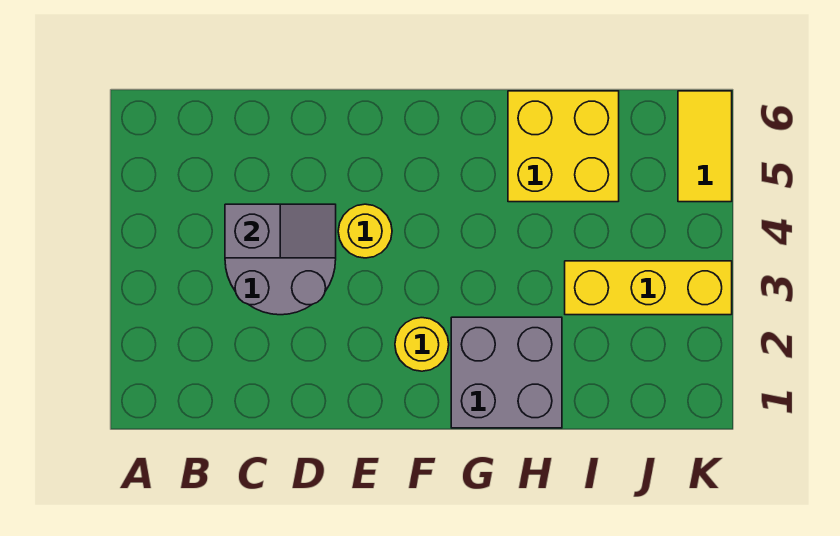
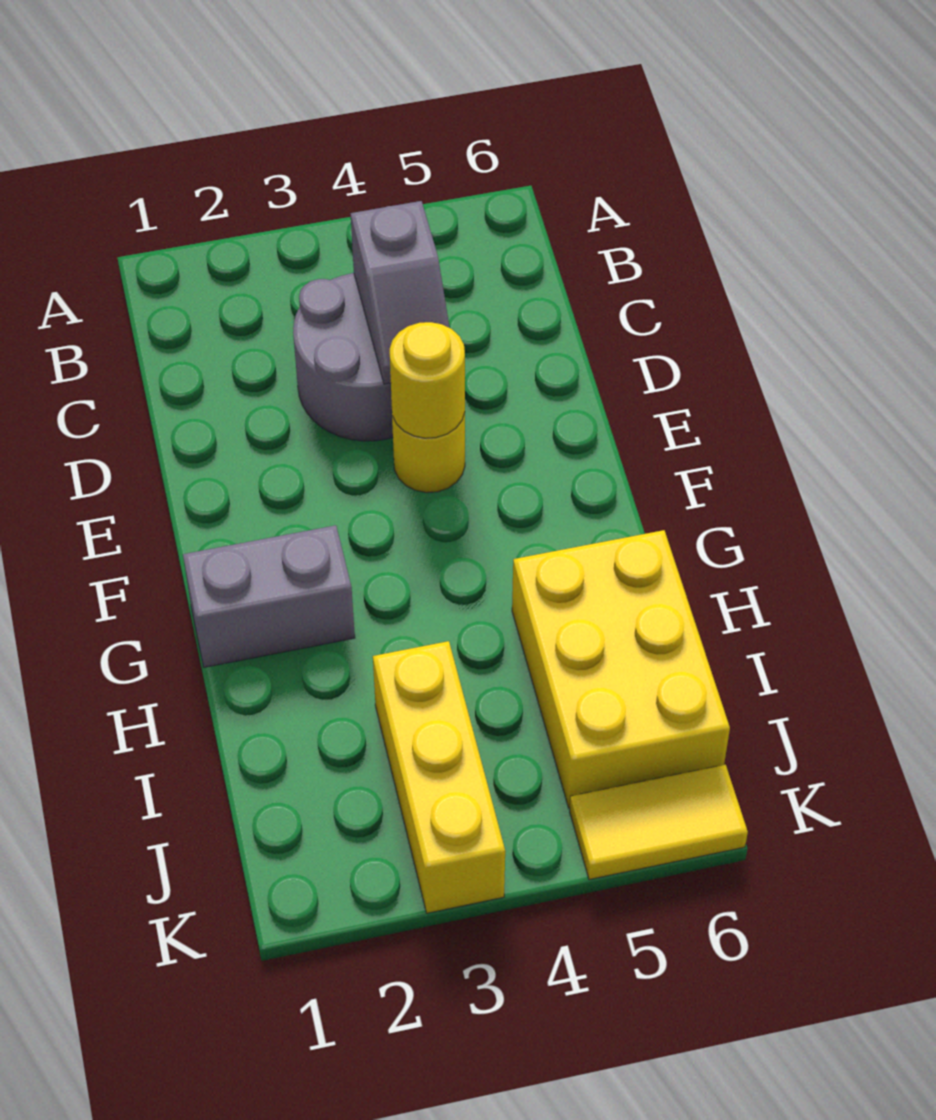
yellow 1x1 round brick [395,318,449,371] -> yellow 1x1 round brick moved to [390,322,465,438]
grey 2x2 brick [451,317,562,428] -> grey 1x2 brick [183,525,355,667]
yellow 2x2 brick [508,91,619,202] -> yellow 2x3 brick [512,530,730,808]

